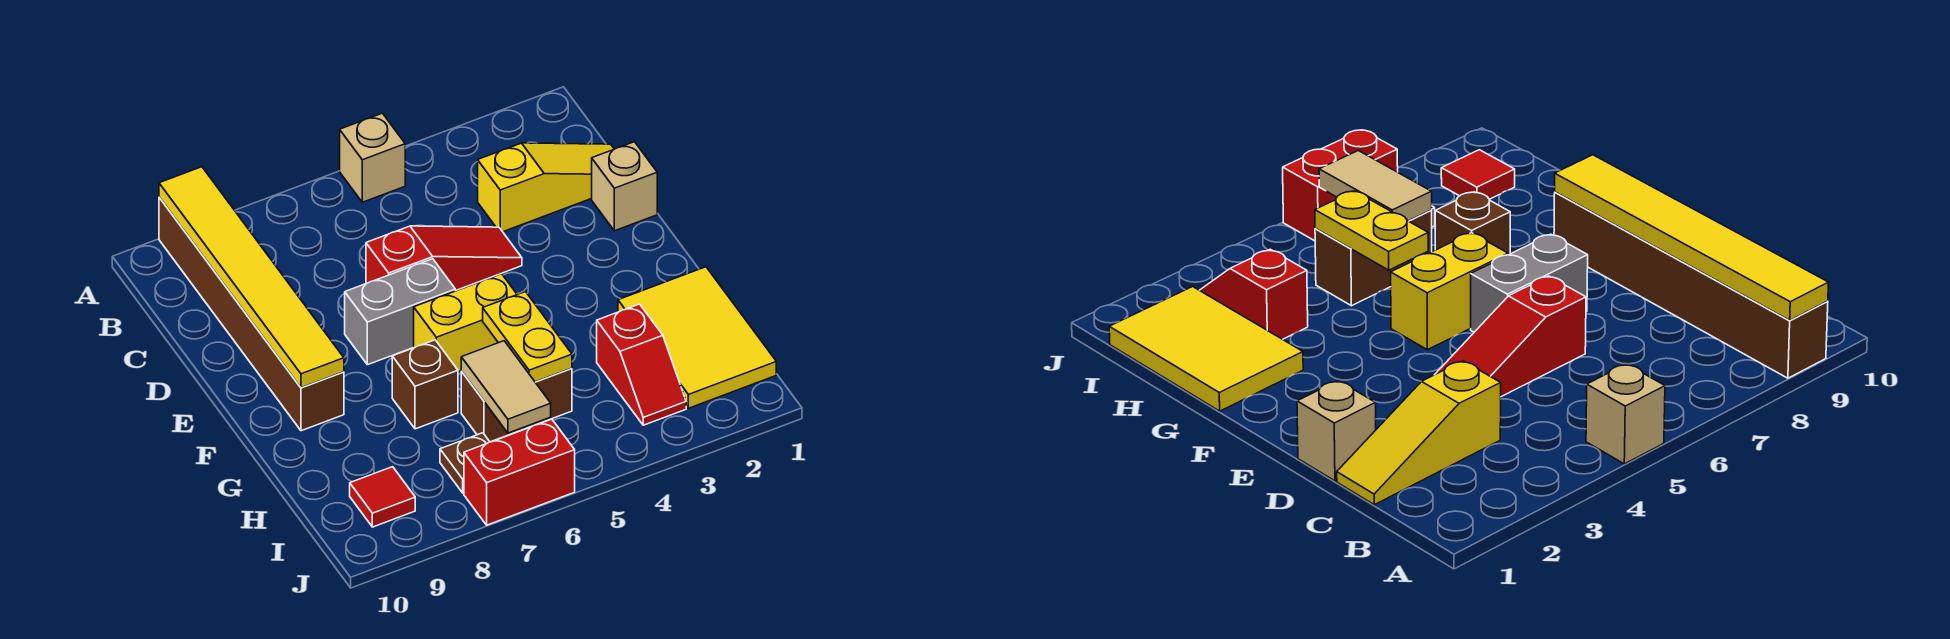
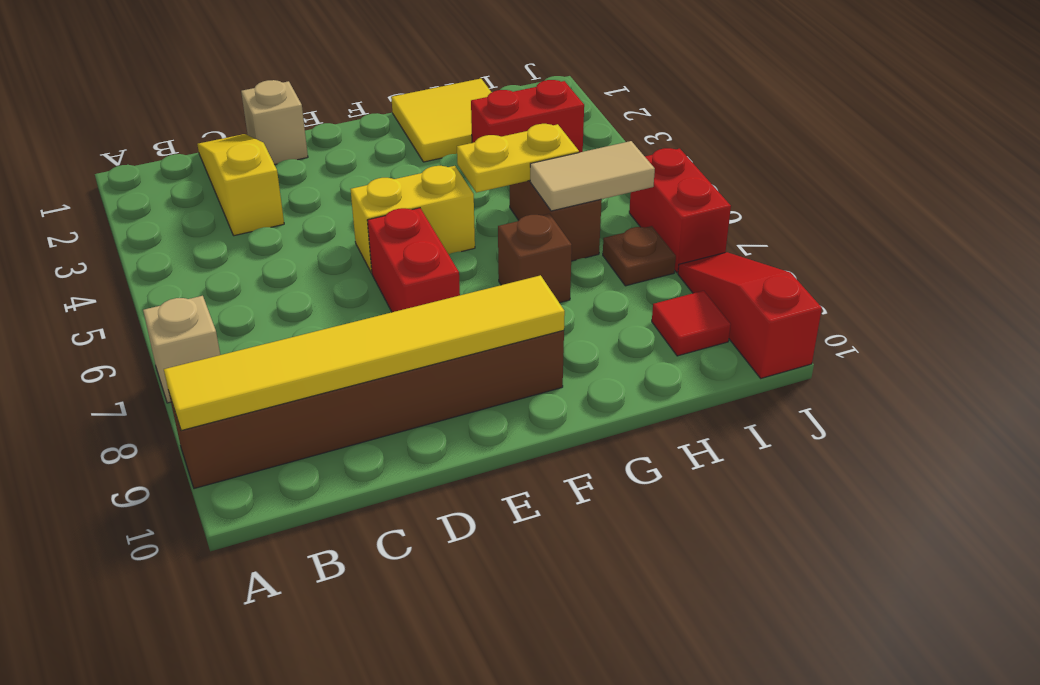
tan 1x1 brick [340,113,405,202] -> tan 1x1 brick moved to [143,296,220,403]
red 1x3 slope [366,226,522,291] -> red 1x3 slope moved to [678,252,822,378]
grey 1x2 brick [345,259,455,365] -> red 1x2 brick [367,208,460,312]
yellow 1x2 brick [414,274,517,372] -> yellow 1x2 brick turned to [351,166,475,273]
yellow 2x3 tile [618,267,776,408] -> yellow 2x2 tile [391,79,492,162]
red 1x2 slope [597,304,686,425] -> red 1x2 brick [471,80,584,153]

